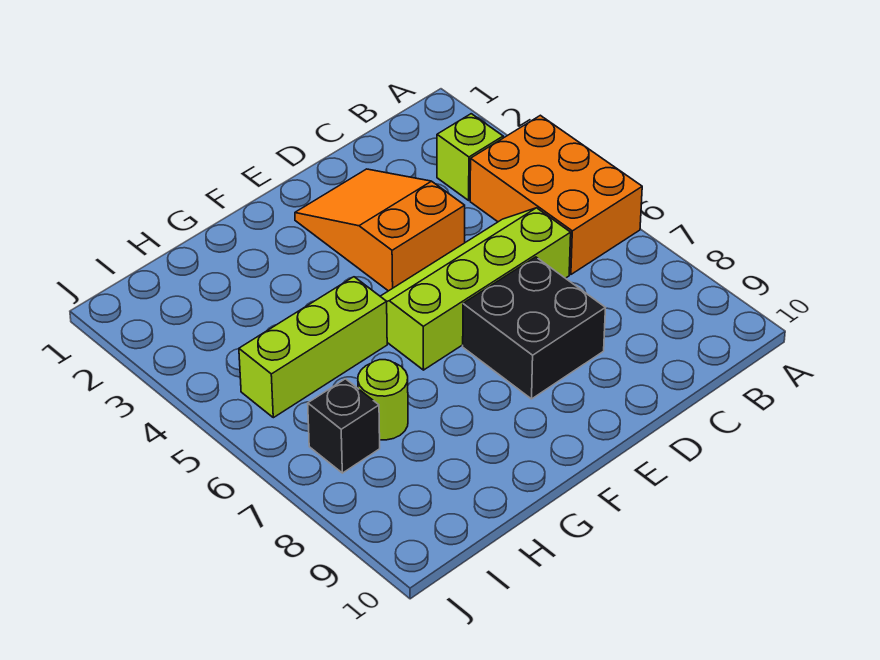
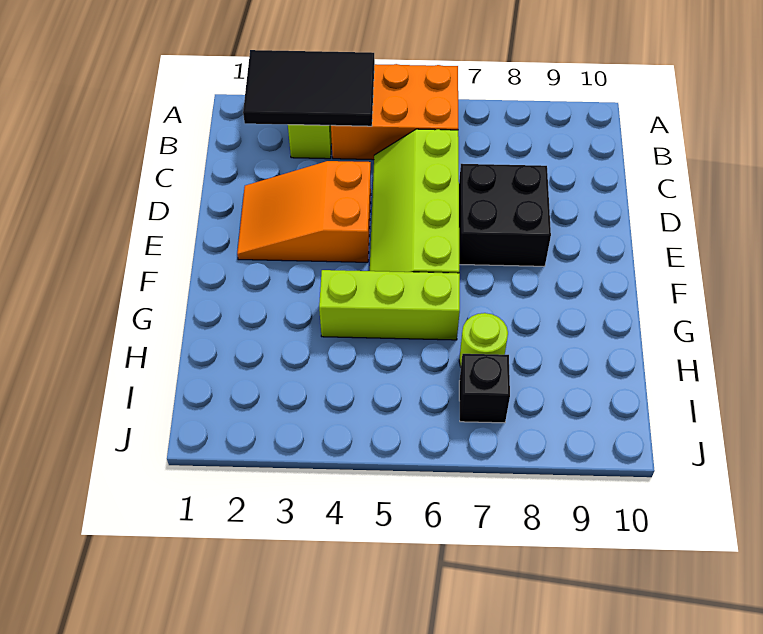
none -> black 2x3 tile [243,50,375,126]
lime 1x3 brick [239,277,387,418] -> lime 1x3 brick turned to [319,270,460,340]

